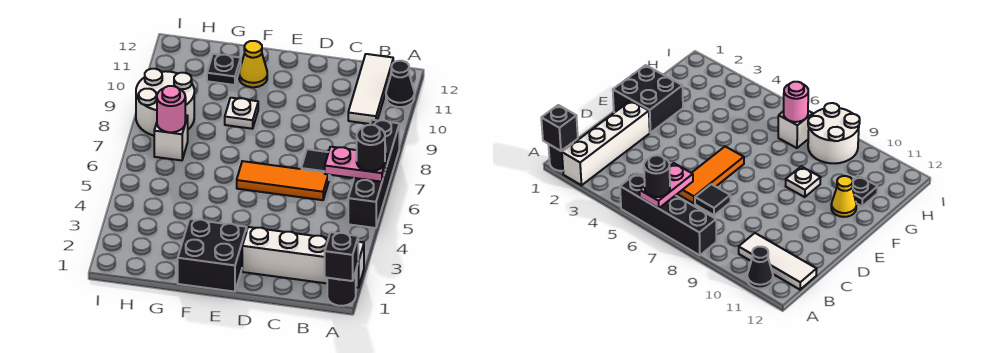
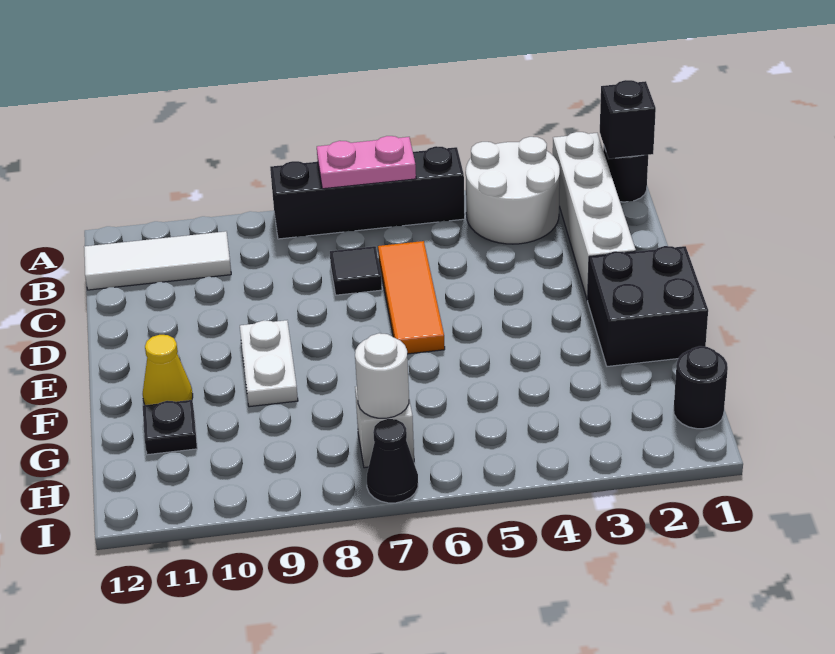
pink 1x2 plate [325,147,388,182] -> pink 1x2 plate turned to [317,136,416,189]
black 1x1 round brick [357,125,385,171] -> black 1x1 round brick moved to [674,346,728,429]
black 1x1 cone [386,61,414,107] -> black 1x1 cone moved to [367,419,418,503]
white 1x1 plate [225,98,258,129] -> white 1x2 plate [240,320,298,407]
pink 1x1 round brick [157,86,185,132] -> white 1x1 round brick [355,333,409,418]
white 2x2 round brick [136,69,194,136] -> white 2x2 round brick moved to [466,137,560,244]

